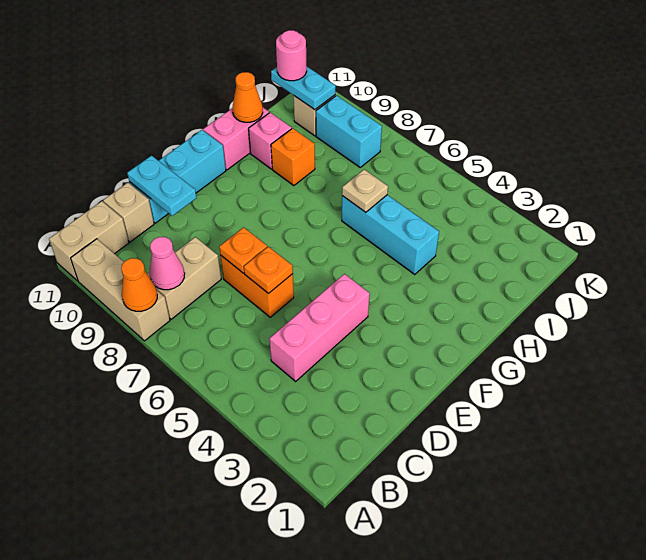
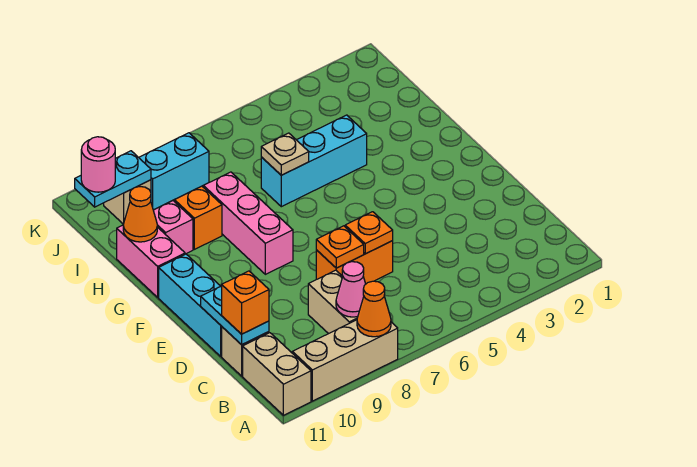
pink 1x3 brick [269,274,370,381] -> pink 1x3 brick moved to [203,172,293,274]
none -> orange 1x1 brick [222,271,269,334]
cyan 1x2 plate [127,156,196,216] -> cyan 1x2 plate turned to [201,286,269,345]

